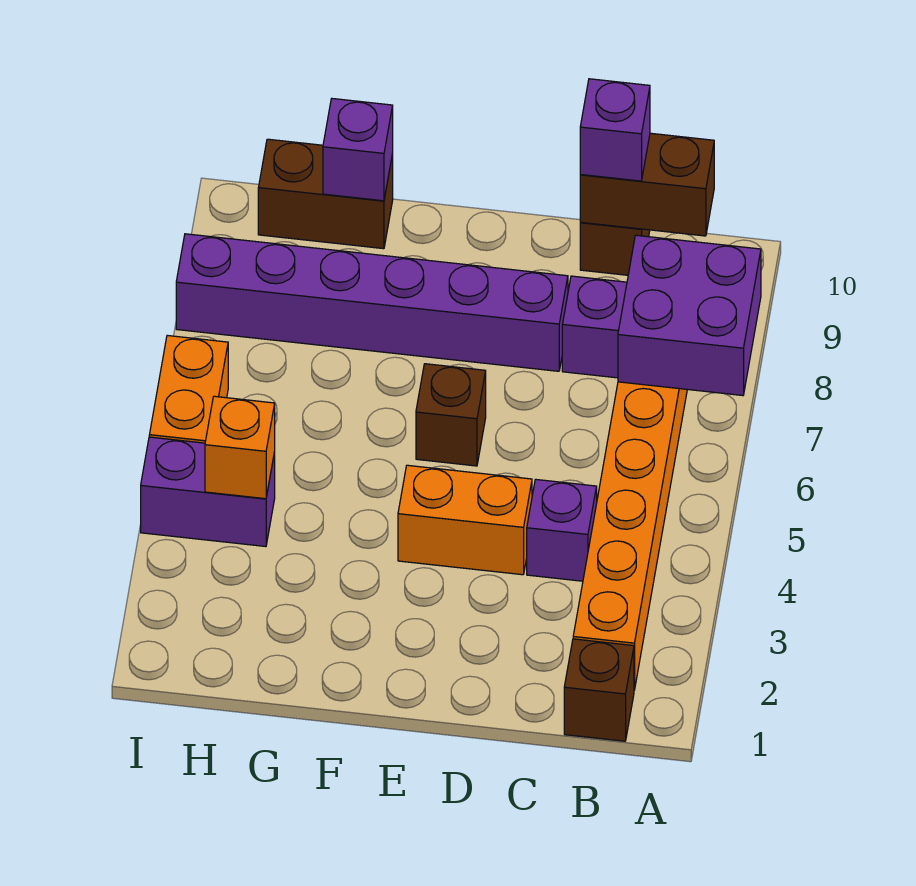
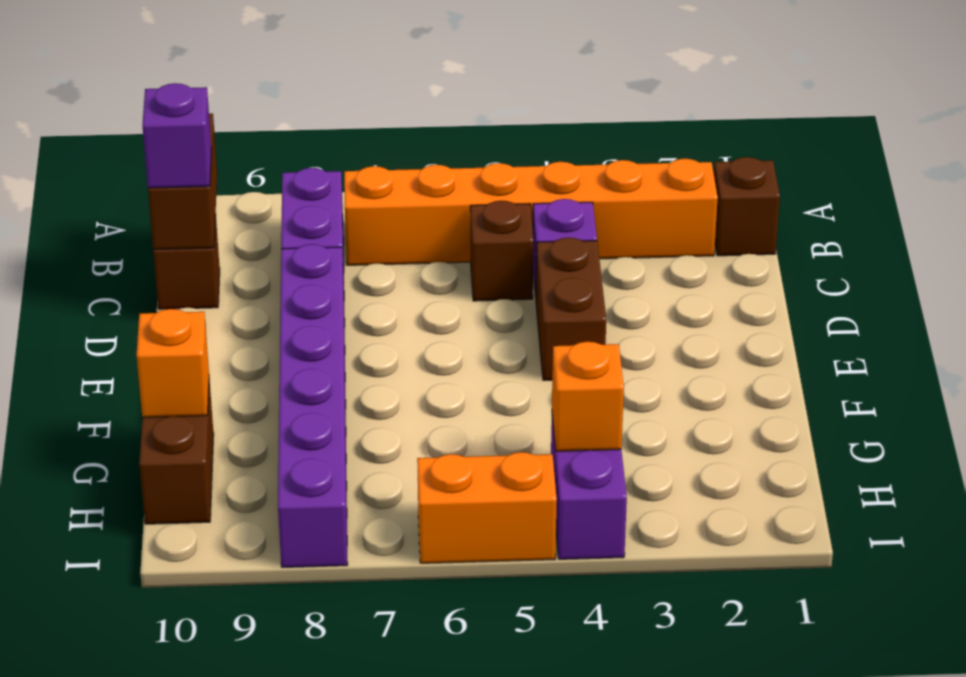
purple 2x2 brick [618,235,761,396] -> none
orange 1x2 brick [398,465,532,575] -> brown 1x2 brick [536,238,606,380]
brown 1x1 brick [416,364,486,466] -> brown 1x1 brick moved to [470,201,533,301]
purple 1x1 brick [323,99,393,201] -> orange 1x1 brick [137,309,209,417]

